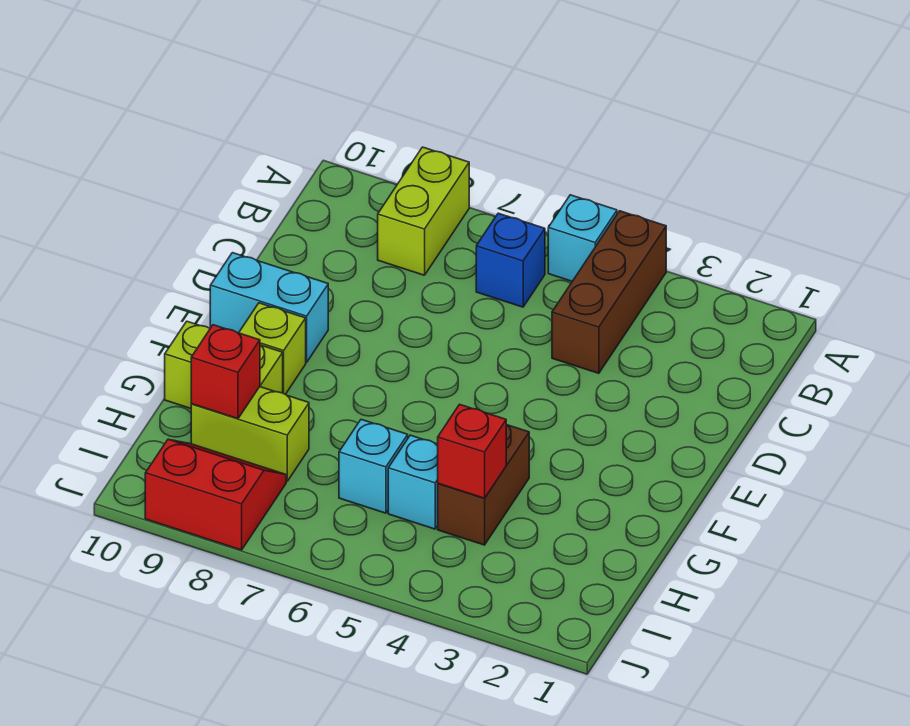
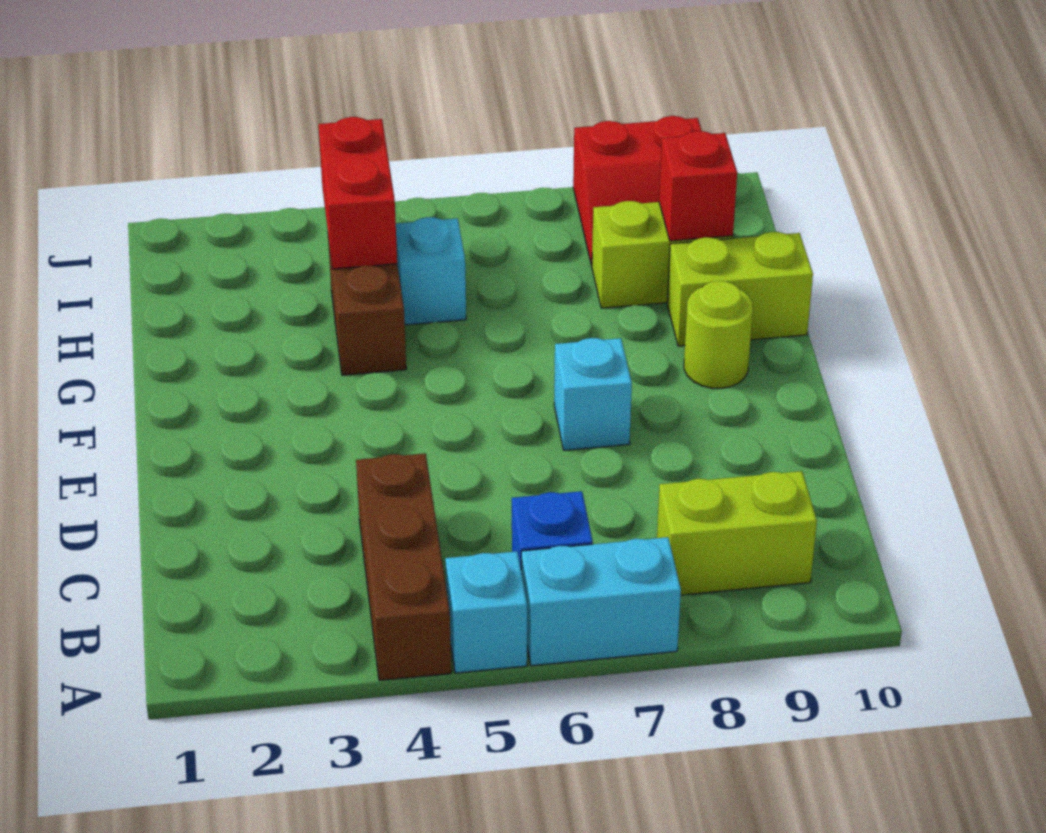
lime 1x2 brick [378,147,469,275] -> lime 1x2 brick turned to [657,471,817,595]
cyan 1x2 brick [210,253,328,362] -> cyan 1x2 brick moved to [521,537,681,666]
lime 1x1 brick [239,303,306,394] -> lime 1x1 round brick [684,281,753,388]
red 1x1 brick [438,404,506,498] -> red 1x2 brick [318,117,397,269]
cyan 1x1 brick [339,419,408,513] -> cyan 1x1 brick moved to [554,338,632,450]

